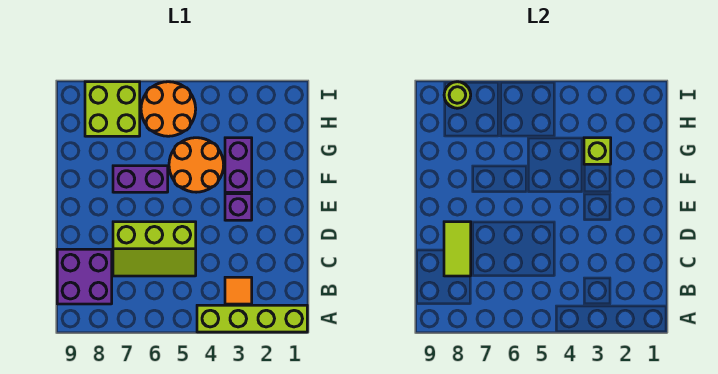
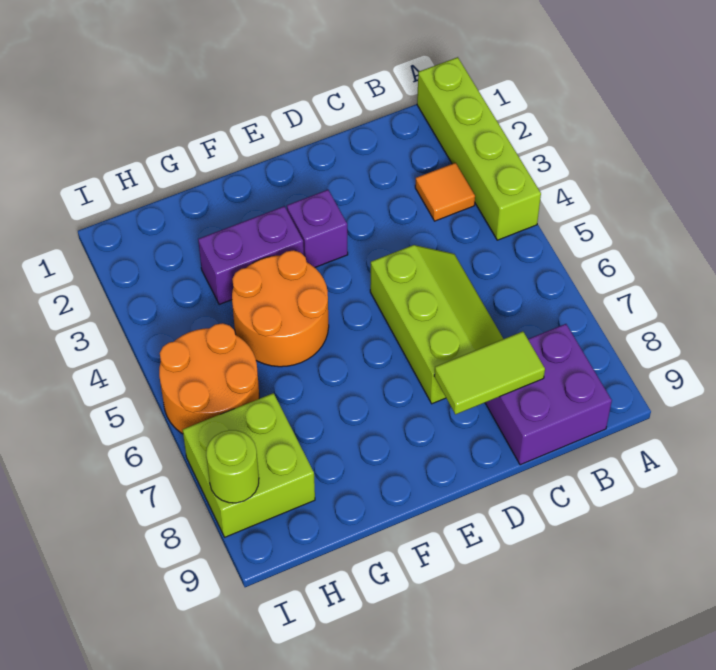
purple 1x2 brick [113,166,168,192] -> none
lime 1x1 brick [584,138,611,164] -> none

